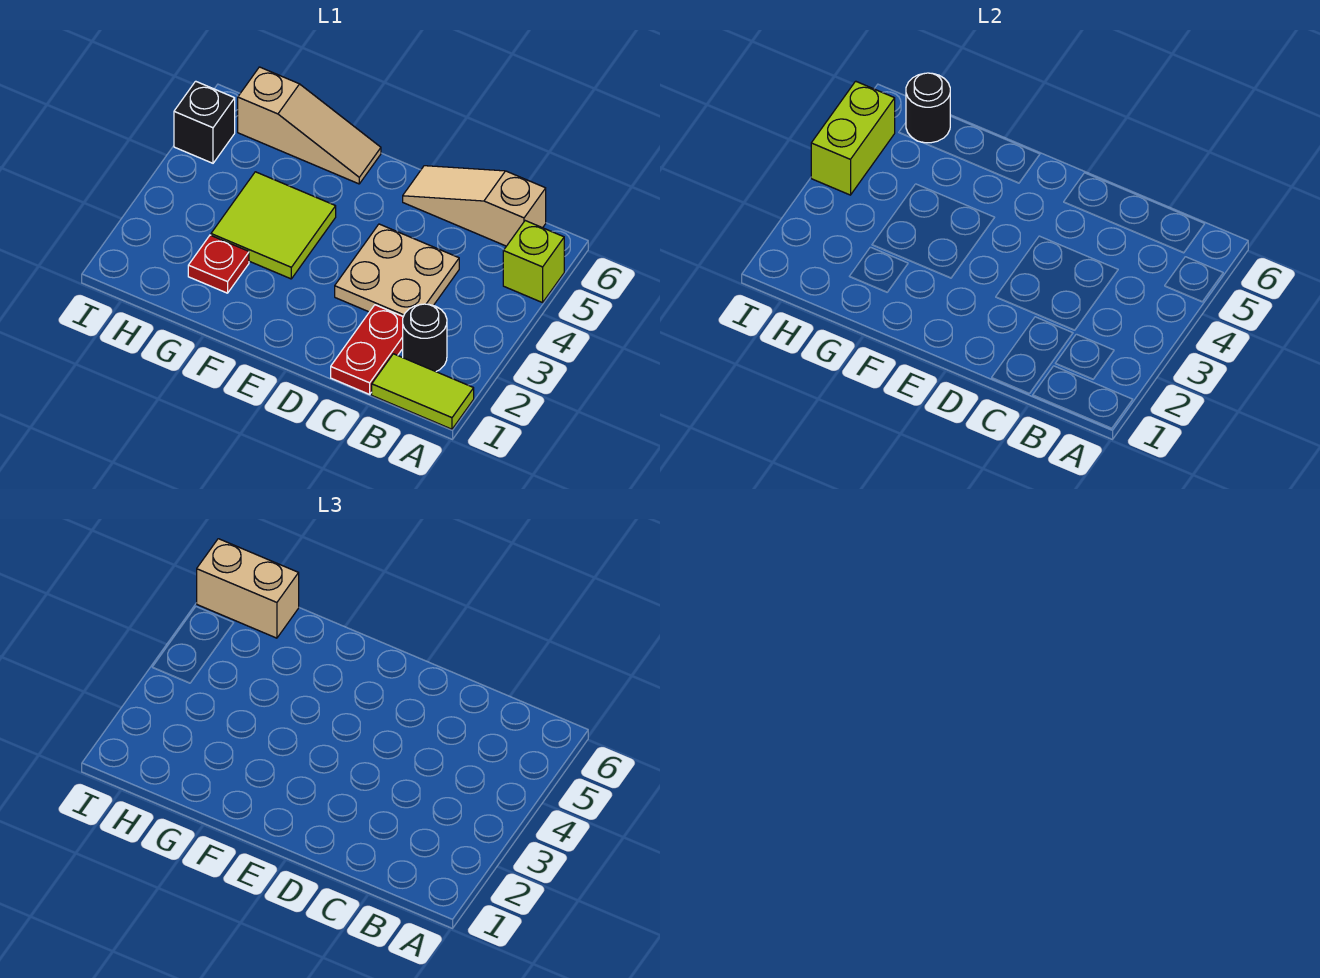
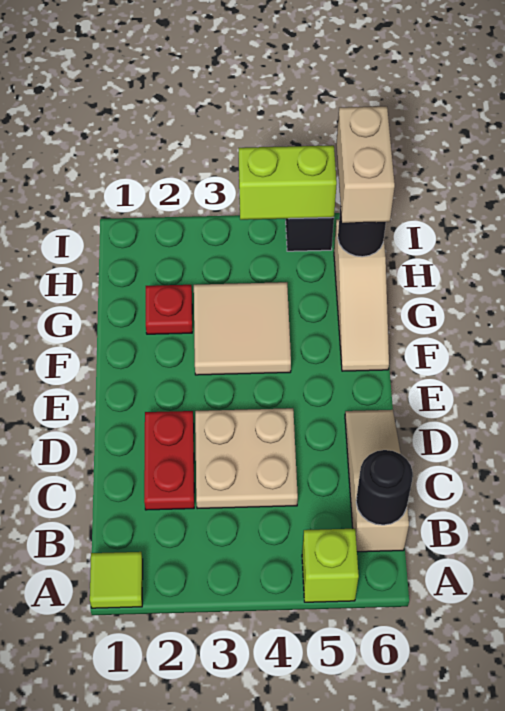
lime 1x2 tile [372,354,474,429] -> lime 1x1 tile [90,552,143,608]
black 1x1 round brick [403,304,447,372] -> black 1x1 round brick moved to [356,450,413,525]
red 1x2 plate [331,305,403,394] -> red 1x2 plate turned to [144,411,194,510]
lime 2x2 tile [211,172,336,279] -> tan 2x2 tile [194,282,291,375]

